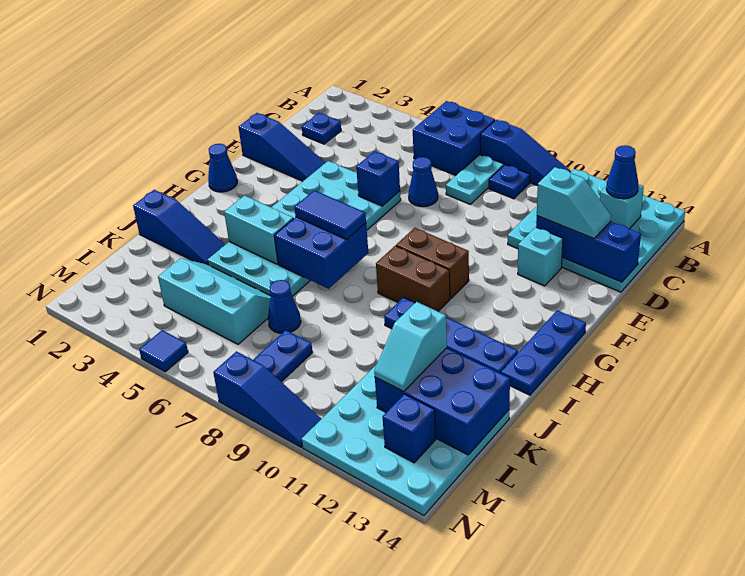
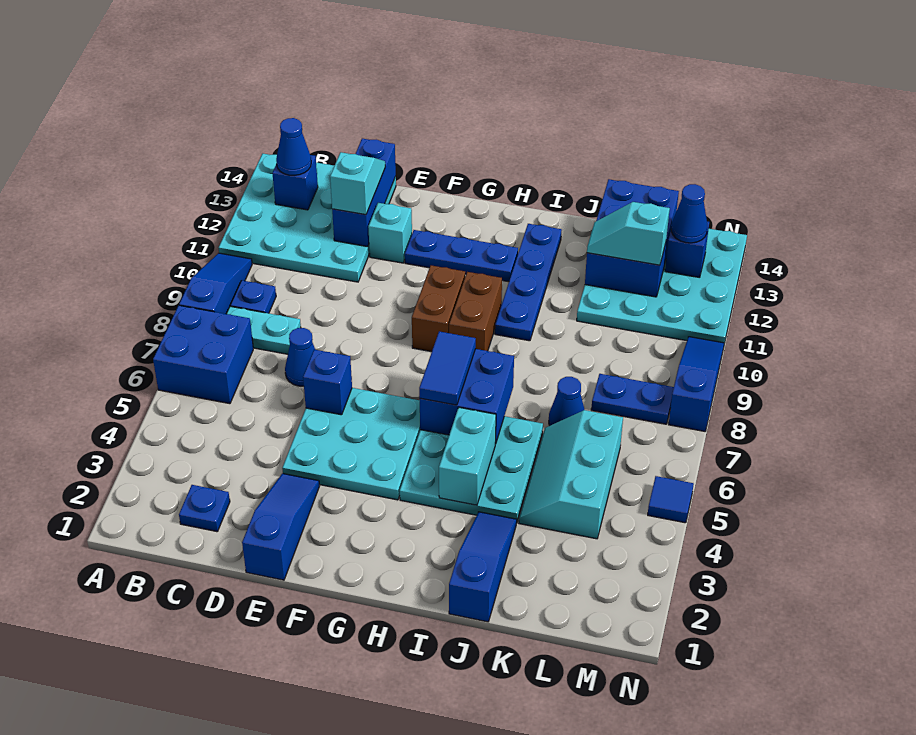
cyan 1x1 brick [600,184,644,229] -> blue 1x1 brick [272,155,318,210]
blue 1x1 cone [208,144,237,192] -> blue 1x1 cone moved to [671,184,707,243]
blue 1x3 plate [501,310,586,395] -> blue 1x3 plate moved to [405,230,518,282]
cyan 1x2 slope [374,302,447,392] -> cyan 1x2 slope turned to [587,202,670,265]

